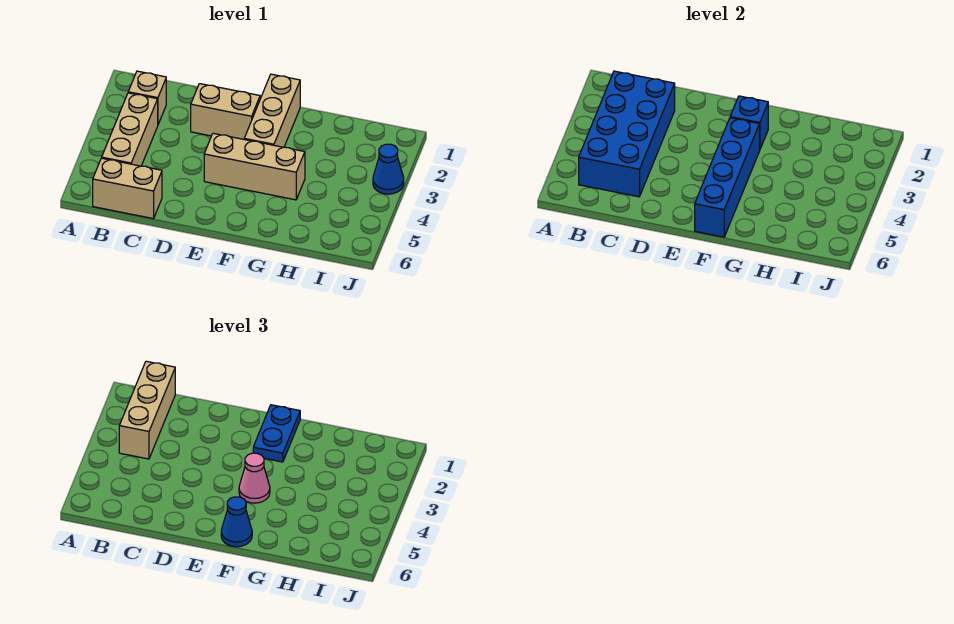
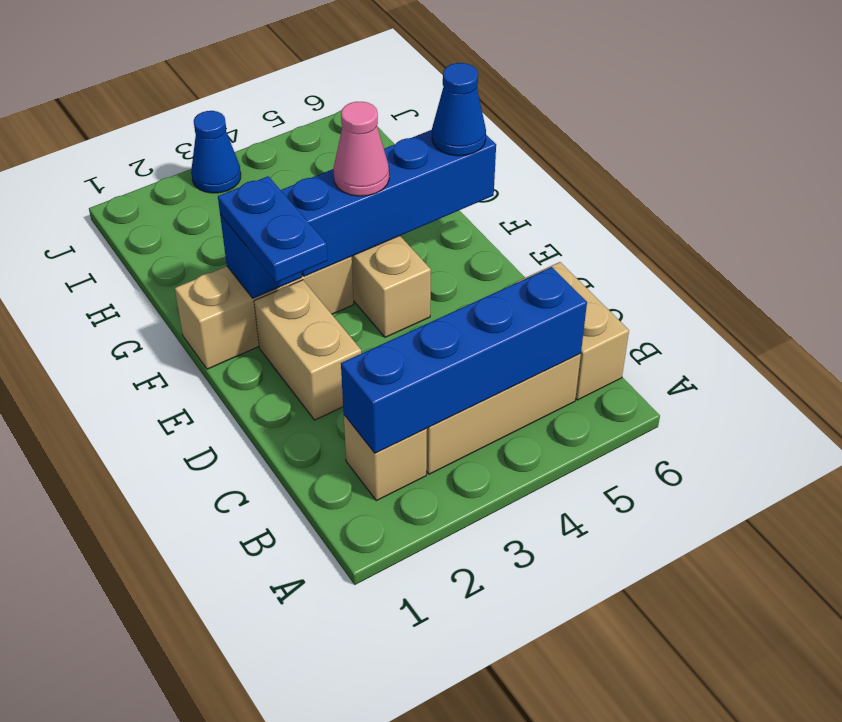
tan 1x3 brick [119,361,175,459] -> none
blue 2x4 brick [579,71,675,197] -> blue 1x4 brick [341,267,587,453]
blue 1x2 plate [253,405,300,462] -> blue 1x2 plate turned to [218,176,328,283]

